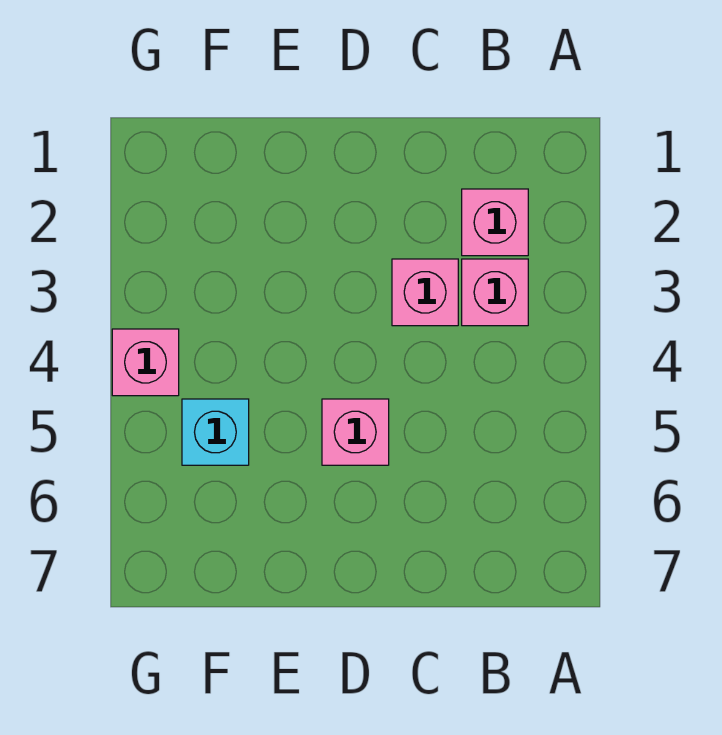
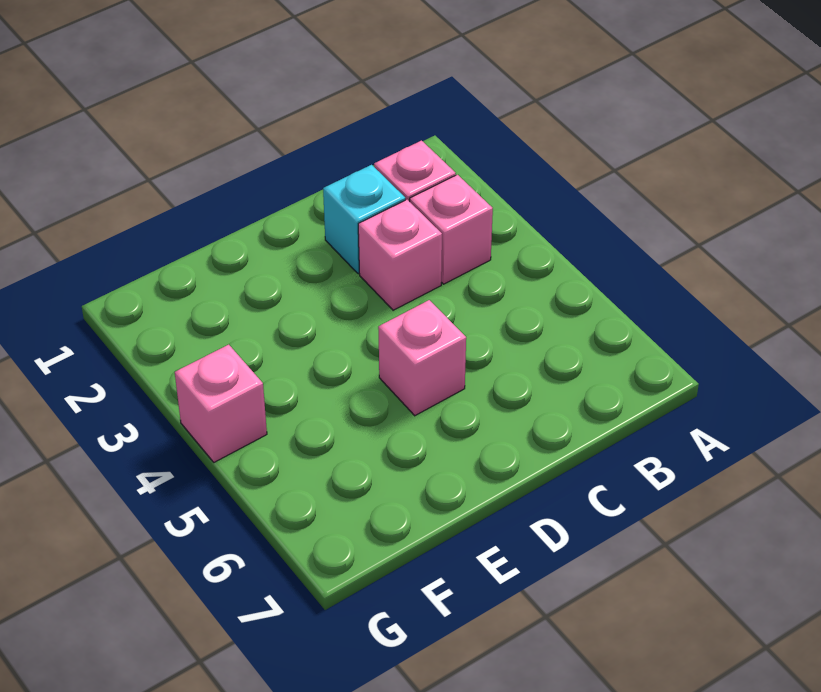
cyan 1x1 brick [182,399,249,465] -> cyan 1x1 brick moved to [323,165,405,274]

